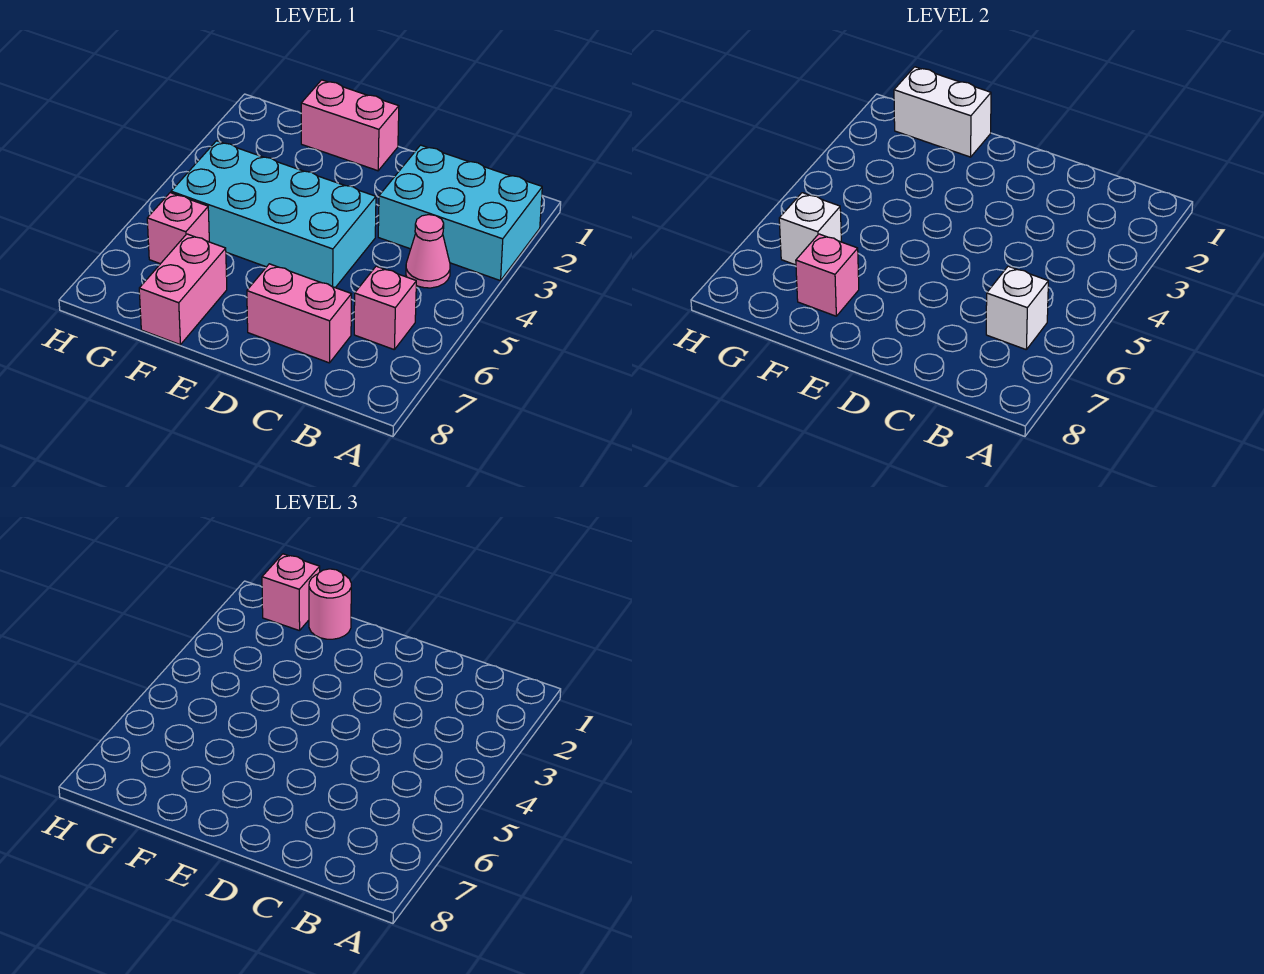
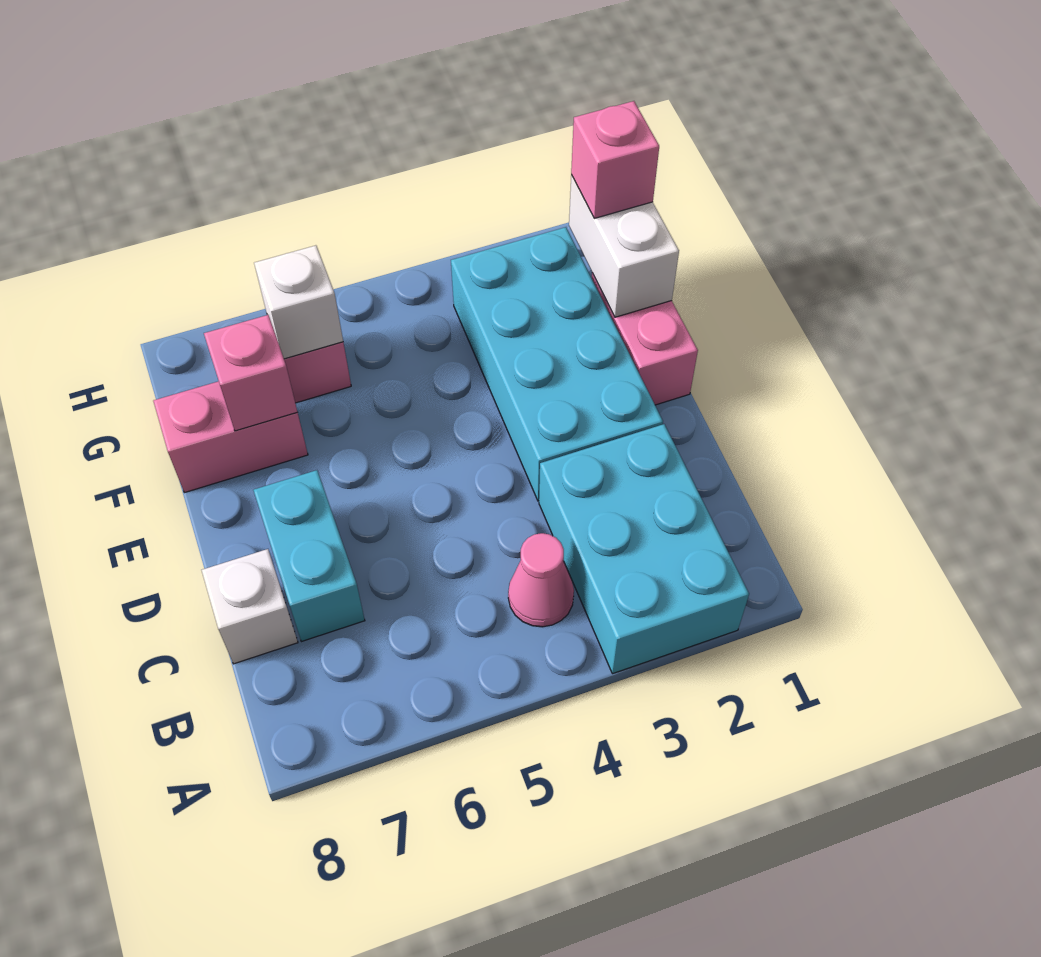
pink 1x1 brick [354,266,416,349] -> none
white 1x1 brick [986,266,1048,349] -> white 1x1 brick moved to [202,549,298,664]
pink 1x2 brick [247,264,351,363] -> cyan 1x2 brick [253,470,365,642]
cyan 2x4 brick [171,141,376,288] -> cyan 2x4 brick moved to [451,227,663,501]
pink 1x1 round brick [309,569,351,639] -> none

